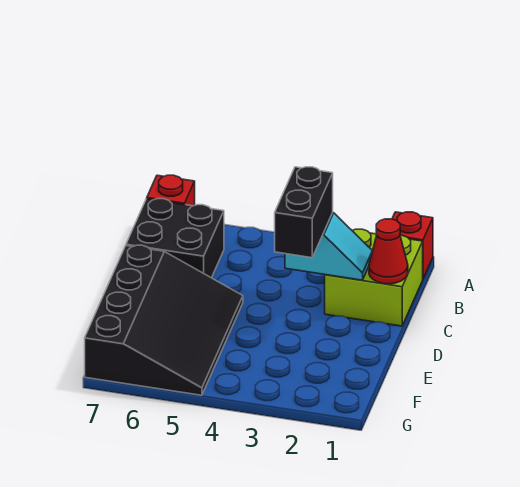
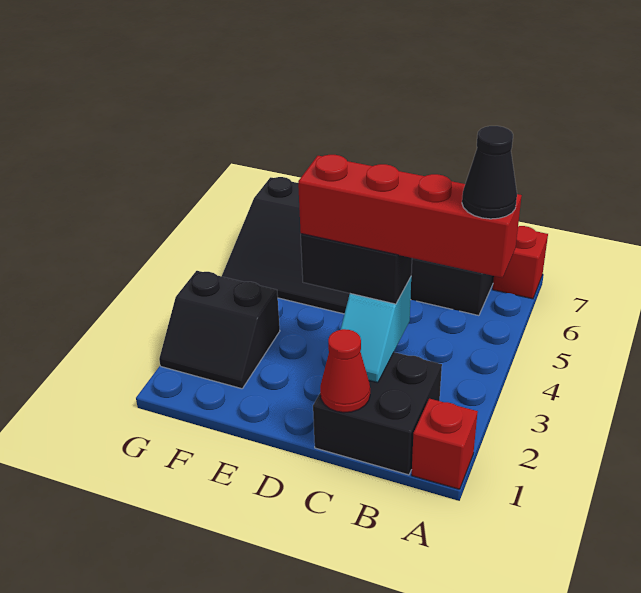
none -> red 1x4 brick [298,155,522,278]
none -> black 1x1 cone [462,126,517,219]
lime 2x2 brick [325,229,423,326] -> black 2x2 brick [313,352,442,475]
none -> black 2x2 slope [159,271,280,389]

